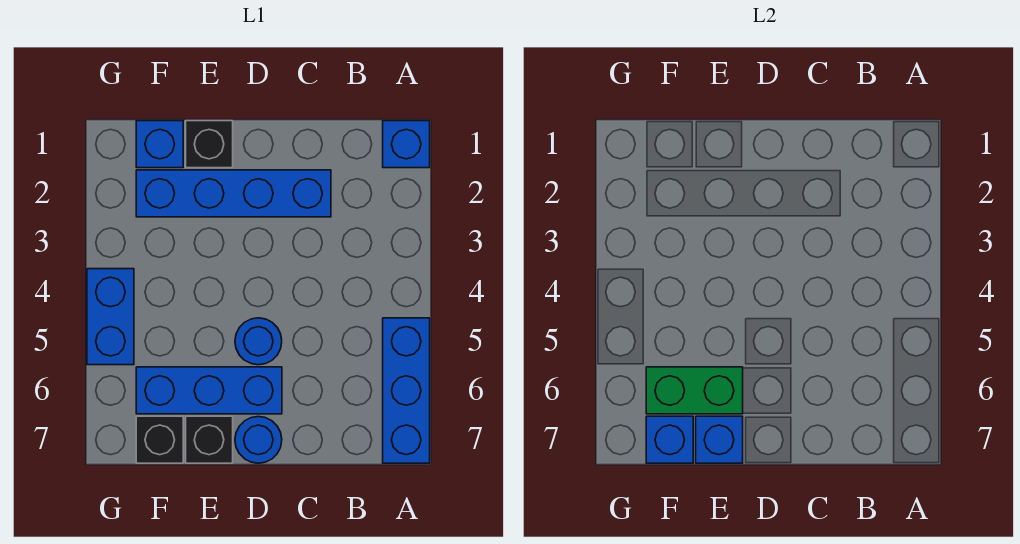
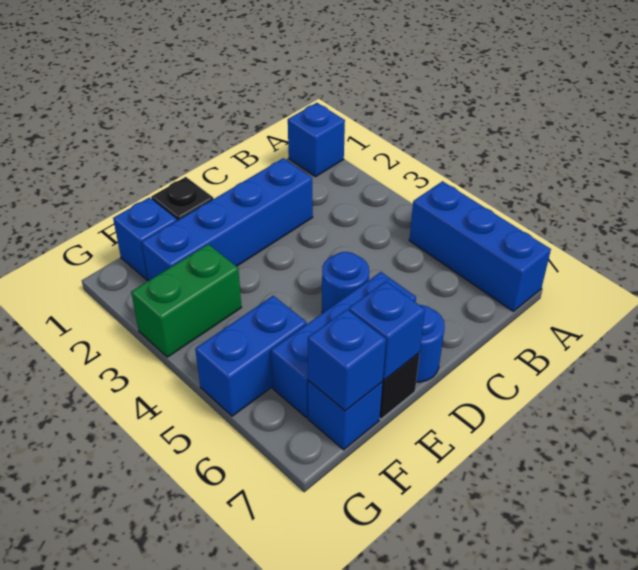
green 1x2 brick [646,367,743,414] -> green 1x2 brick moved to [131,244,241,357]
black 1x1 brick [136,416,183,463] -> blue 1x1 brick [308,381,382,450]
blue 1x2 brick [87,269,134,365] -> blue 1x2 brick turned to [195,296,307,416]

